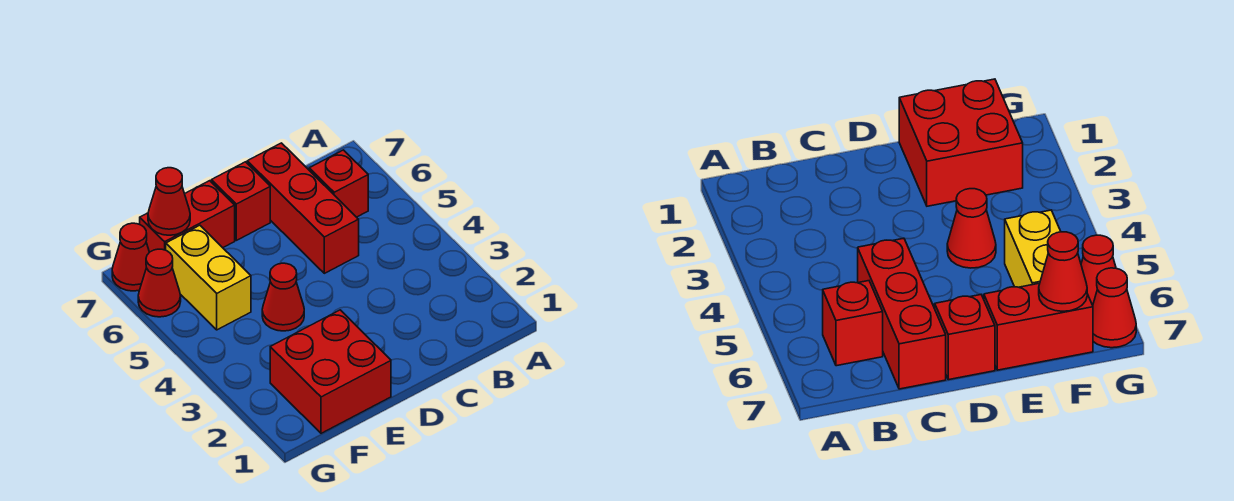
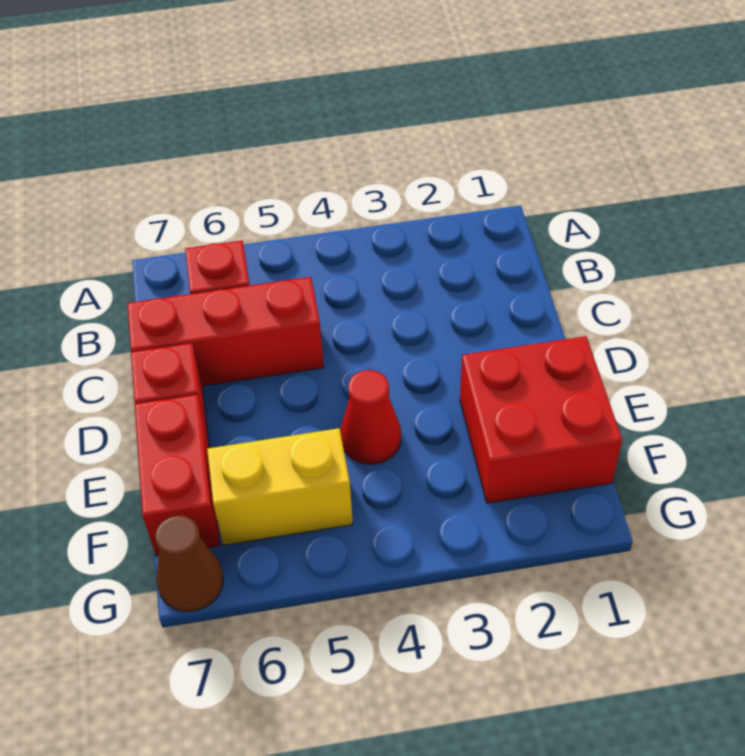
red 1x1 cone [148,168,190,235] -> none
red 1x1 cone [138,249,181,317] -> none
red 1x1 cone [112,223,149,291] -> brown 1x1 cone [155,515,223,612]

